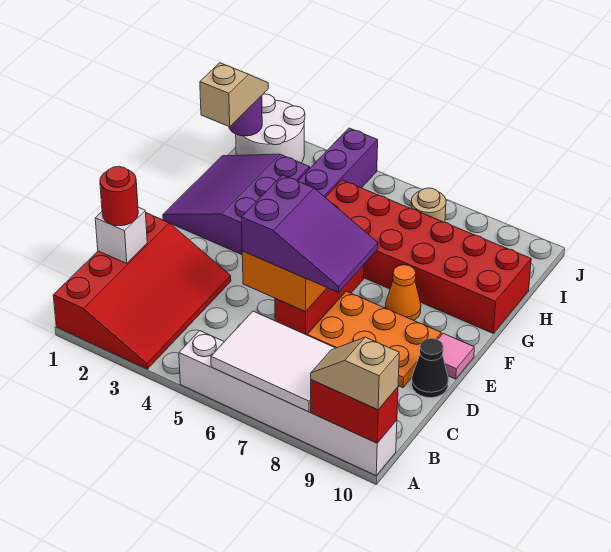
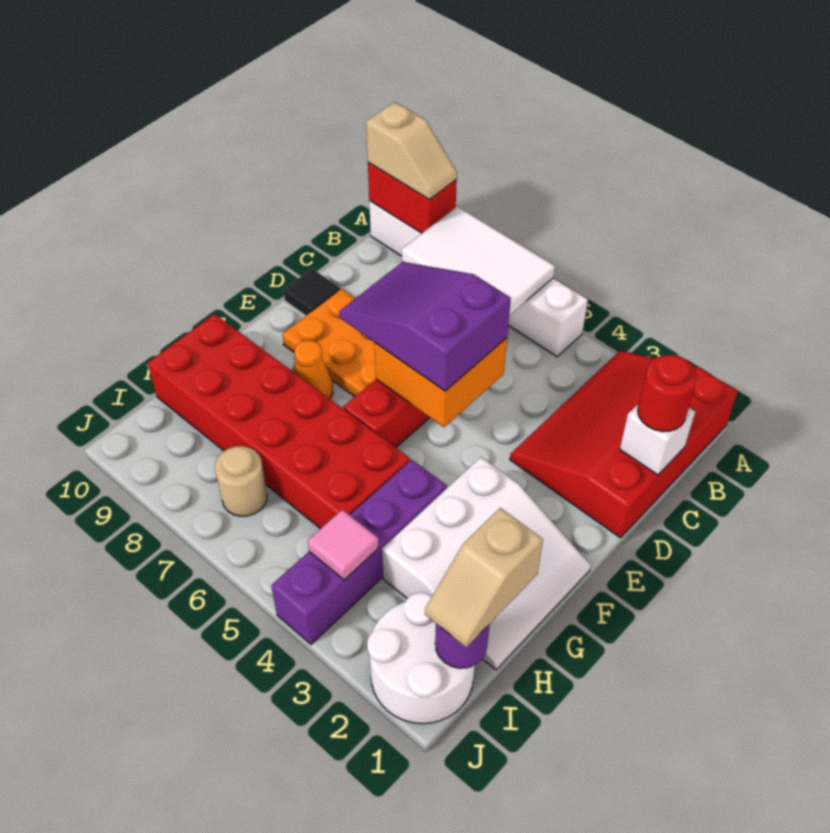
black 1x1 cone [412,338,448,398] -> black 1x1 tile [284,269,340,315]
pink 1x1 tile [438,333,474,379] -> pink 1x1 tile moved to [307,510,379,580]
purple 3x3 slope [163,154,310,255] -> white 3x3 slope [382,457,591,670]

